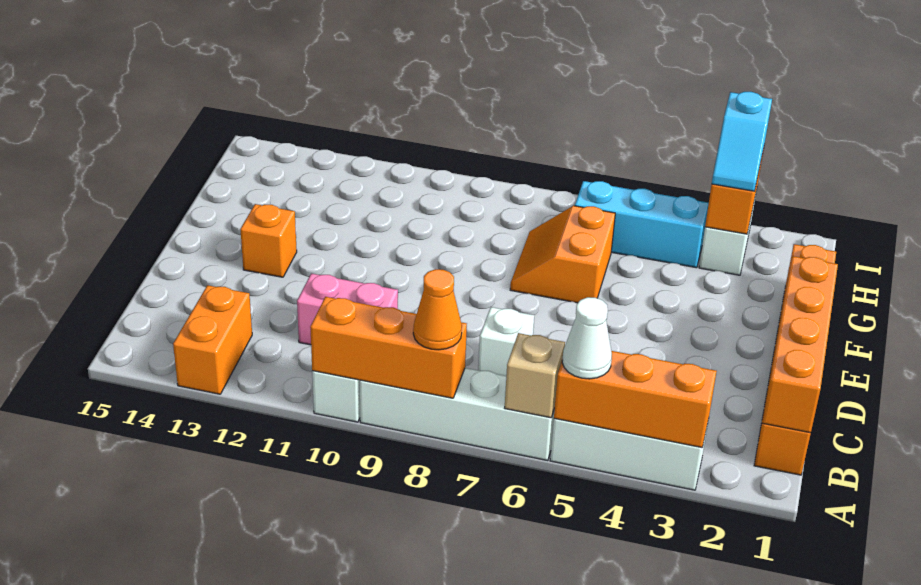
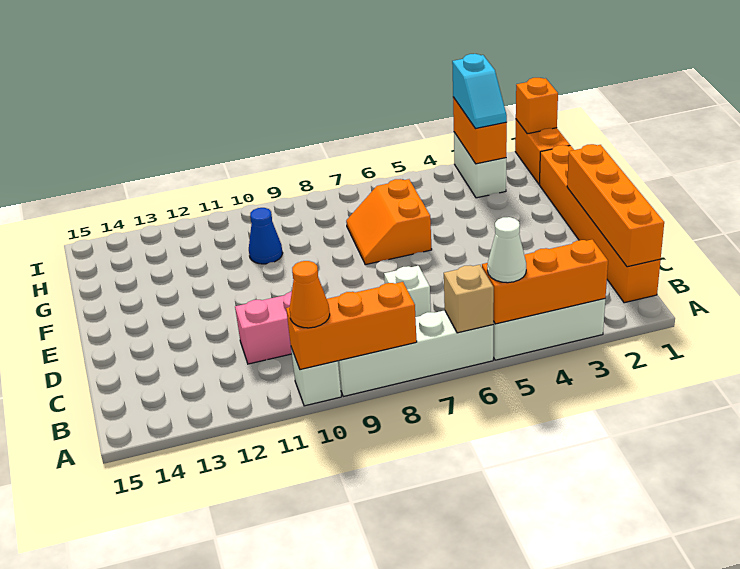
orange 1x1 cone [413,269,462,350] -> orange 1x1 cone moved to [289,261,330,328]
orange 1x2 brick [173,285,252,394] -> orange 1x2 brick moved to [515,120,570,184]
orange 1x1 brick [240,204,297,277] -> orange 1x1 brick moved to [516,78,558,134]
none -> blue 1x1 cone [249,208,283,264]
cyan 1x3 brick [575,181,709,268] -> none

